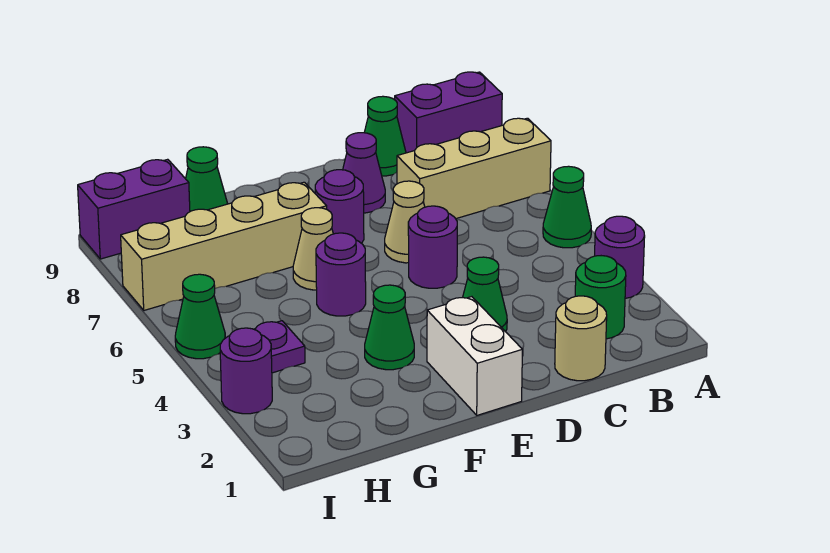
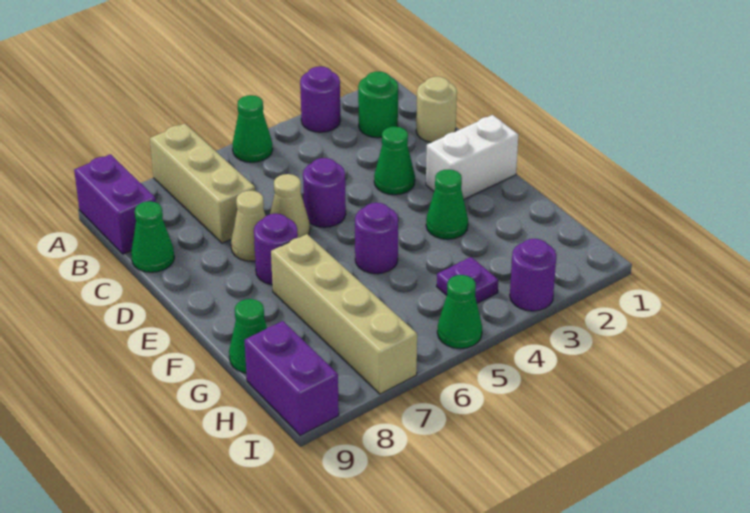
purple 1x1 cone [343,133,385,213] -> none
tan 1x1 cone [293,208,333,290] -> tan 1x1 cone moved to [231,191,266,261]

